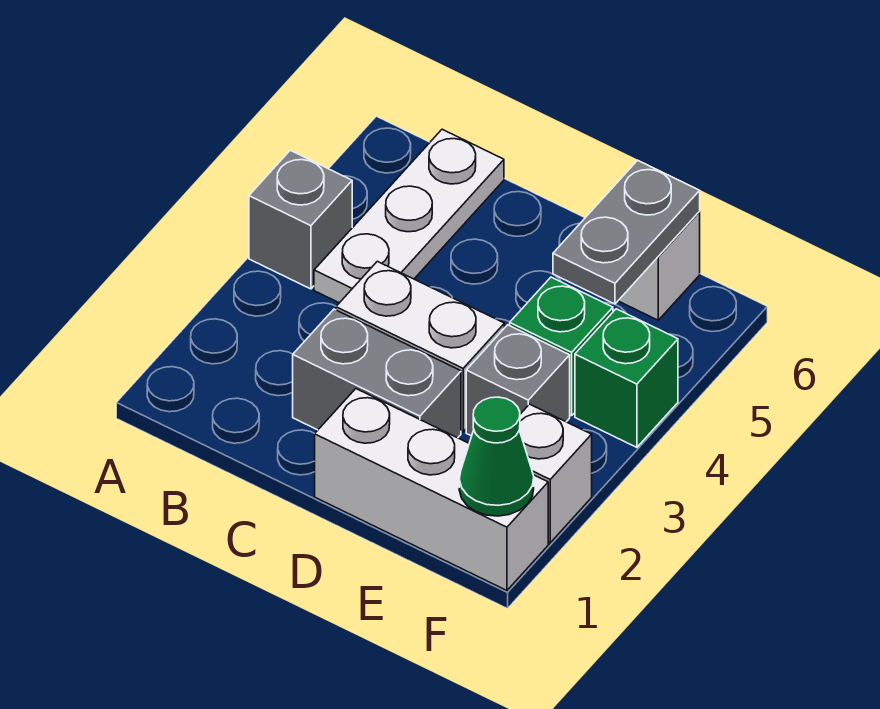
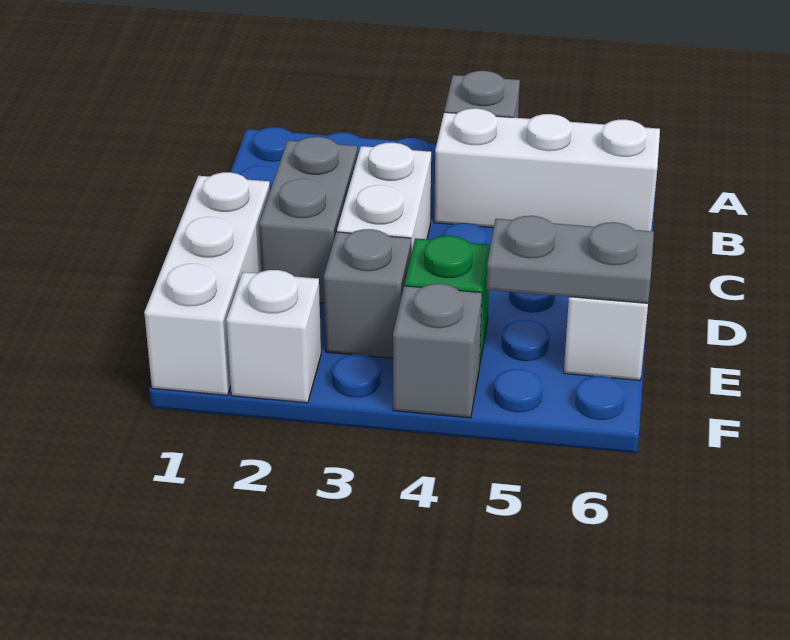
white 1x3 plate [314,129,504,303] -> white 1x3 brick [434,108,660,231]
green 1x1 cone [459,397,534,516] -> none
green 1x1 brick [575,309,678,447] -> grey 1x1 brick [393,284,482,418]

